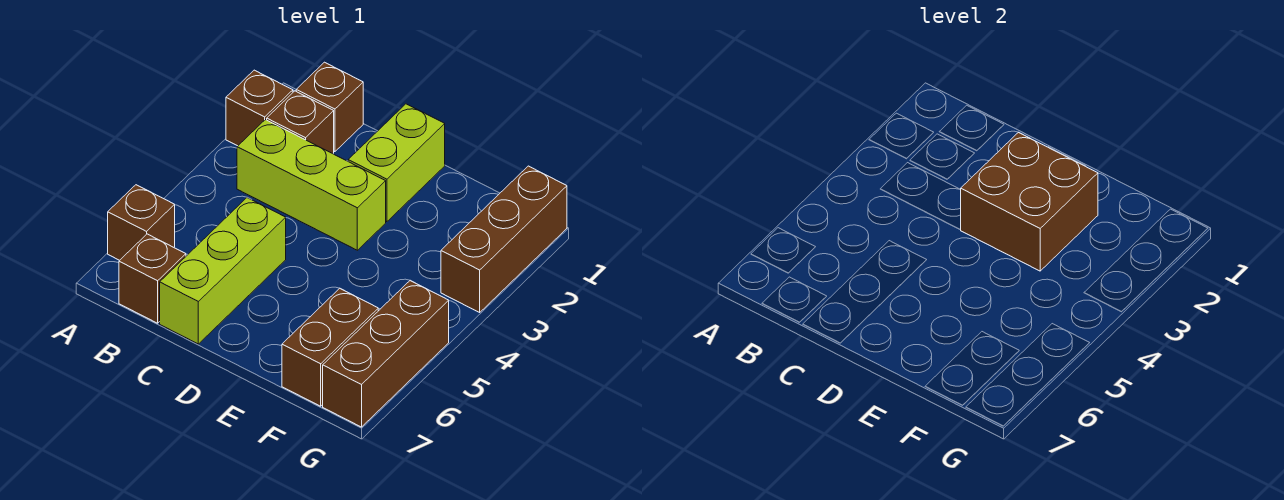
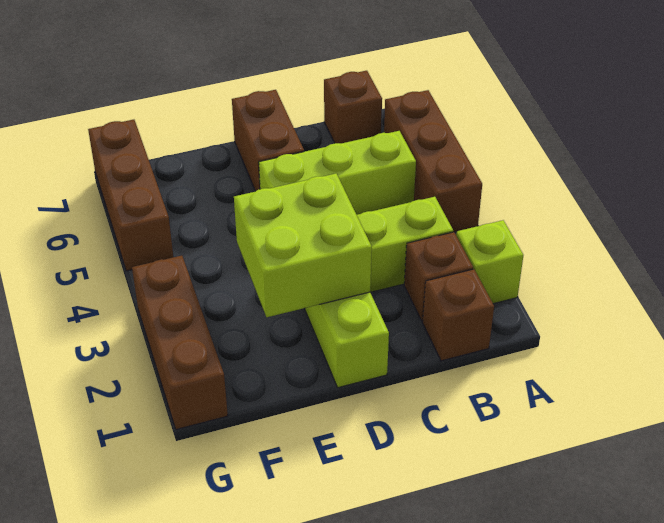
brown 1x1 brick [226,70,293,146] -> lime 1x1 brick [456,220,523,304]
brown 1x1 brick [108,185,175,260] -> brown 1x3 brick [384,90,482,232]
lime 1x3 brick [160,198,286,344] -> lime 1x3 brick turned to [259,131,416,215]
brown 2x2 brick [961,132,1098,271] -> lime 2x2 brick [234,174,372,317]
brown 1x2 brick [282,288,378,406] -> brown 1x2 brick moved to [232,90,304,191]

